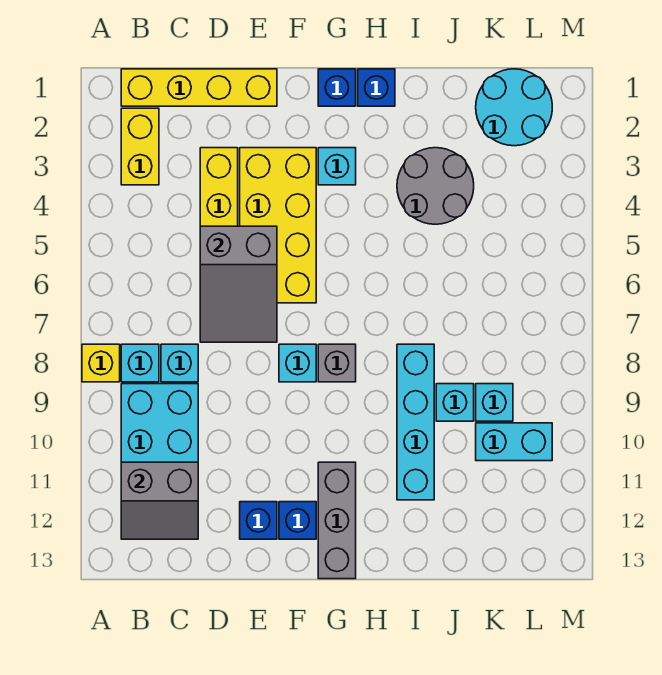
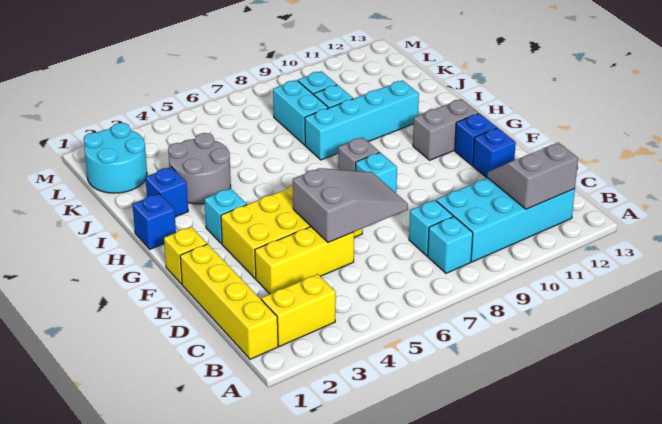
yellow 1x1 brick [82,344,120,382] -> yellow 1x1 brick moved to [164,227,207,284]
grey 2x2 slope [121,462,198,539] -> grey 2x2 slope turned to [488,143,578,209]
blue 1x1 brick [318,69,356,106] -> blue 1x1 brick moved to [145,167,188,217]
grey 1x3 brick [318,462,356,579] -> grey 1x2 brick [413,99,478,160]
cyan 1x2 brick [476,423,552,461] -> cyan 1x2 brick moved to [273,80,328,145]

